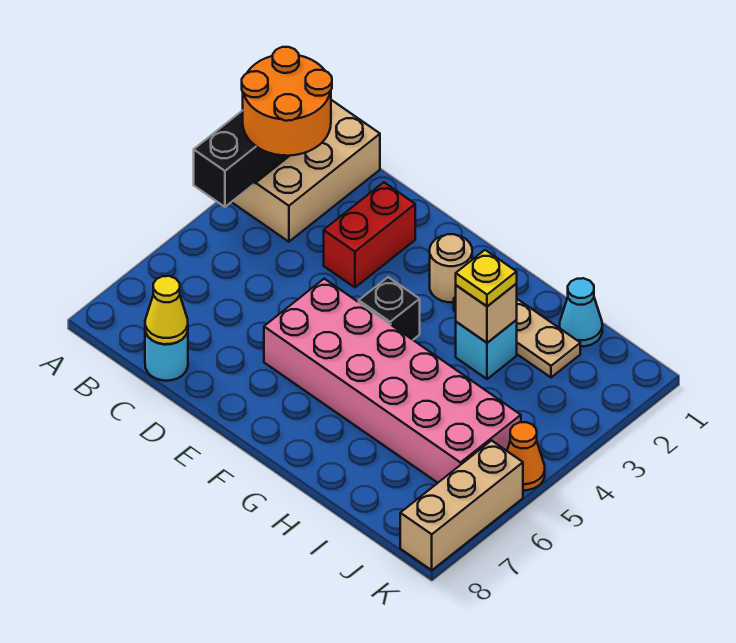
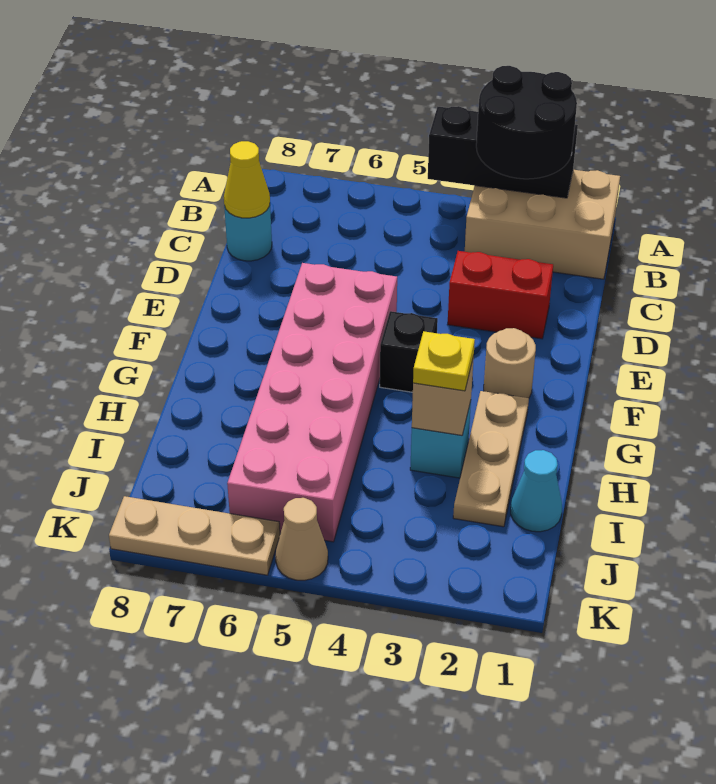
orange 2x2 round brick [242,47,332,156] -> black 2x2 round brick [476,66,577,179]
orange 1x1 cone [507,422,545,490] -> tan 1x1 cone [276,498,328,580]
tan 1x3 brick [400,441,523,570] -> tan 1x3 plate [109,496,280,575]

